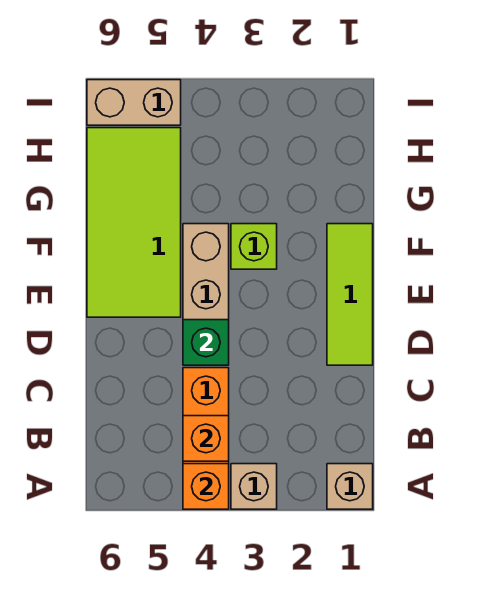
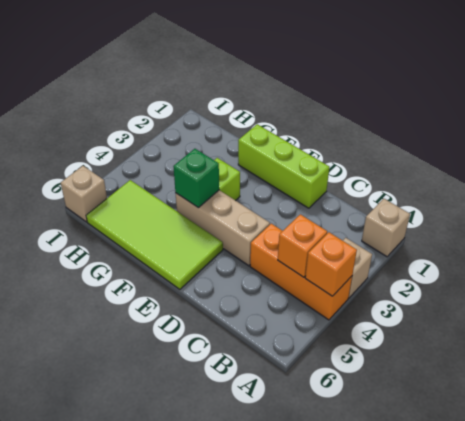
lime 1x3 tile [327,224,373,365] -> lime 1x3 brick [238,124,329,208]
green 1x1 brick [183,320,229,365] -> green 1x1 brick moved to [173,149,219,208]
tan 1x2 brick [87,80,181,125] -> tan 1x1 brick [61,166,107,222]

